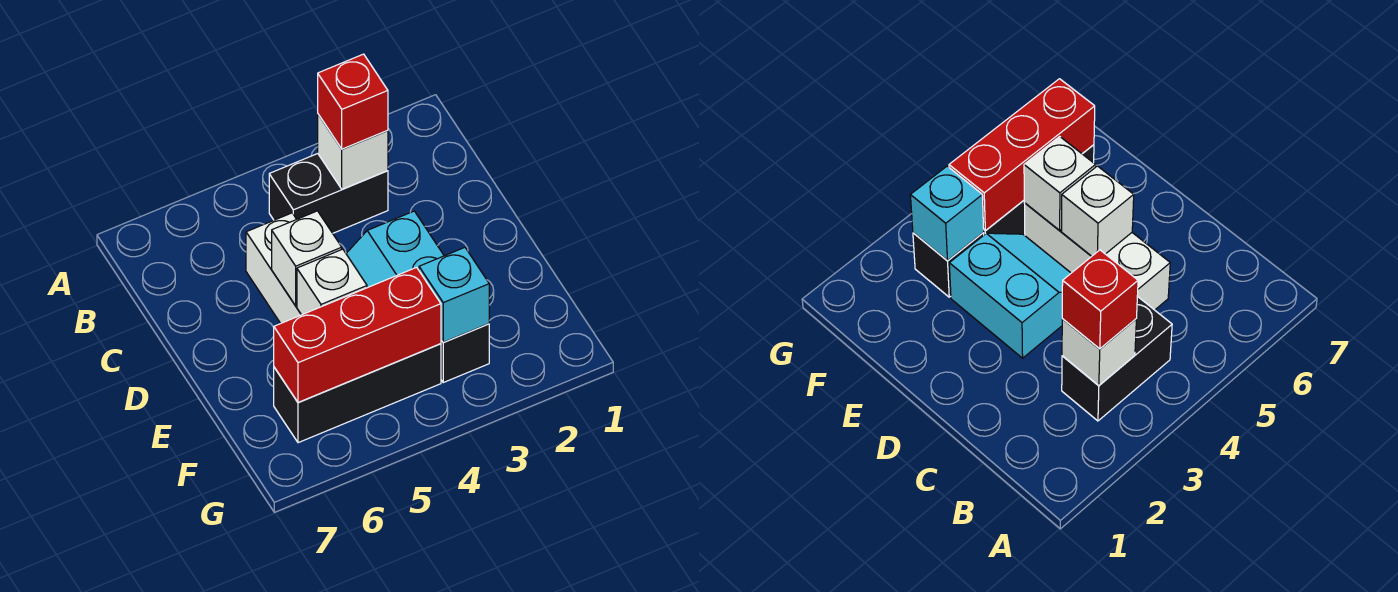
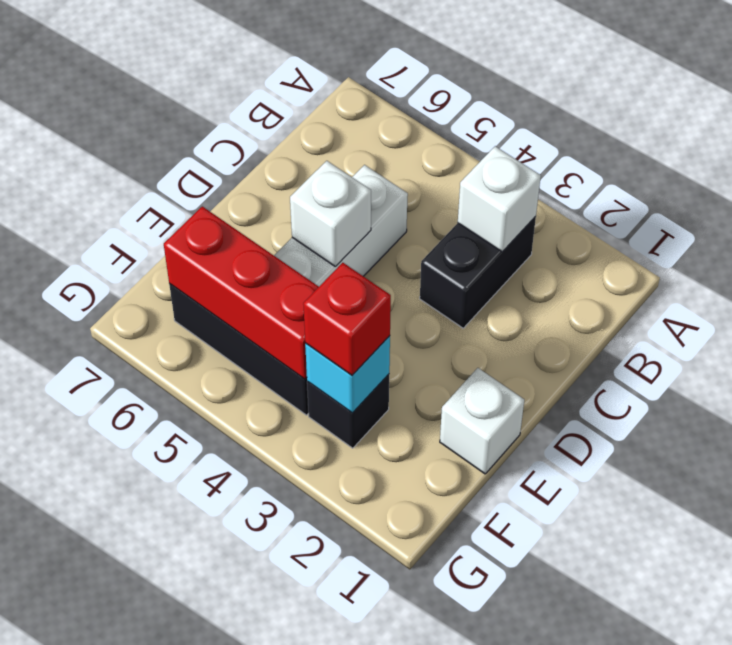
black 1x2 brick [269,154,388,233] -> black 1x2 brick turned to [420,216,536,328]
red 1x1 brick [318,54,388,149] -> red 1x1 brick moved to [303,263,391,375]
cyan 2x2 slope [346,211,444,288] -> none
white 1x1 brick [297,249,367,315] -> white 1x1 brick moved to [440,368,524,474]

